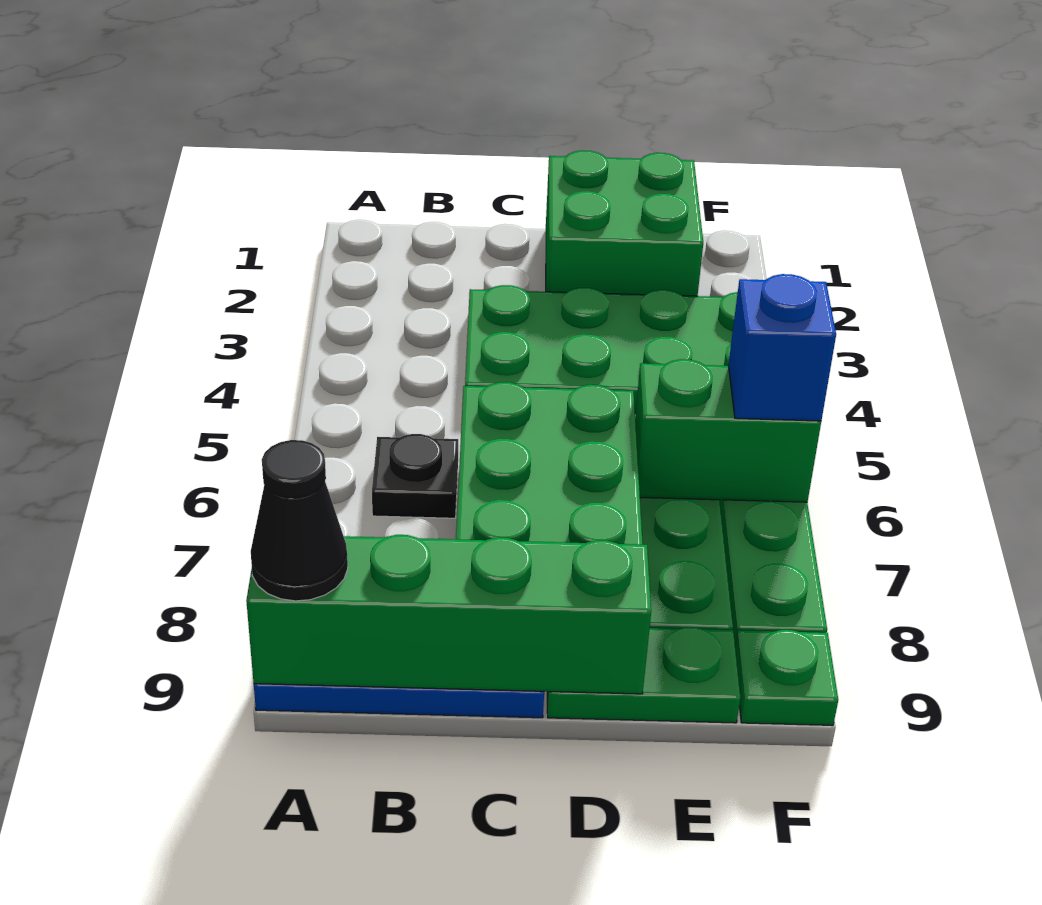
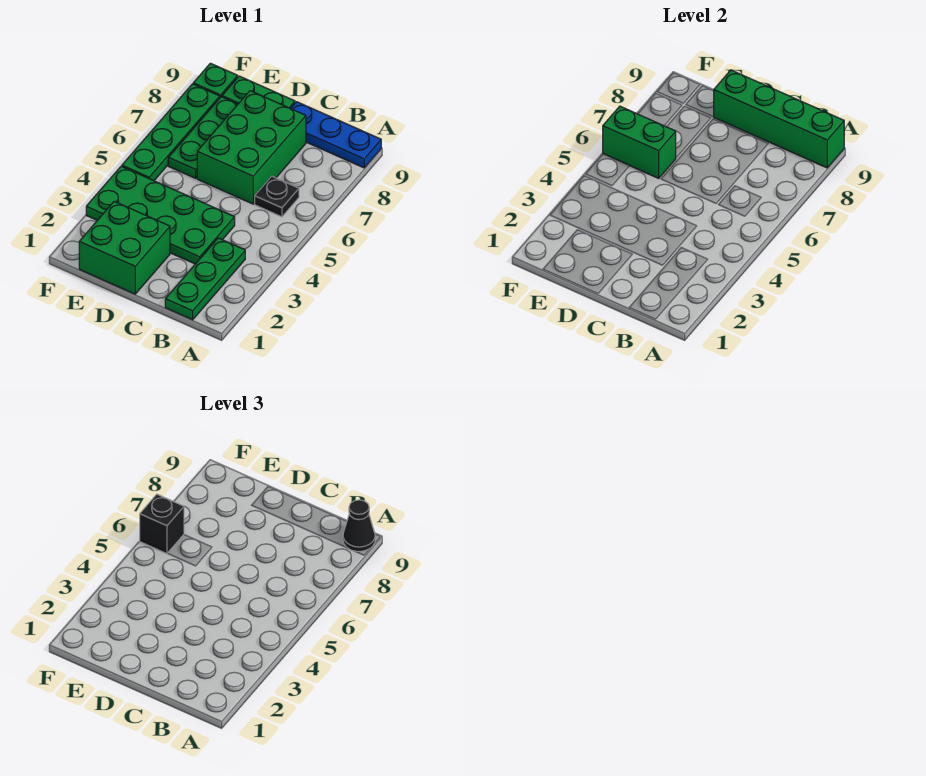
none -> green 1x3 plate [165,238,245,320]
blue 1x1 brick [728,274,836,421] -> black 1x1 brick [140,494,184,554]

